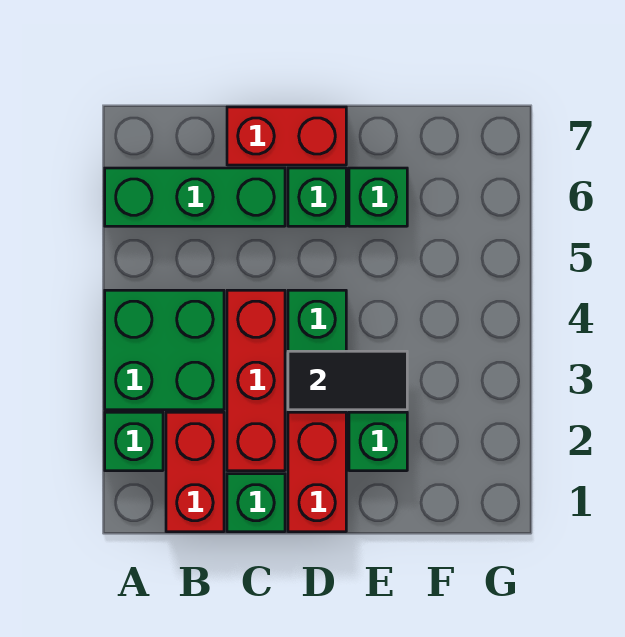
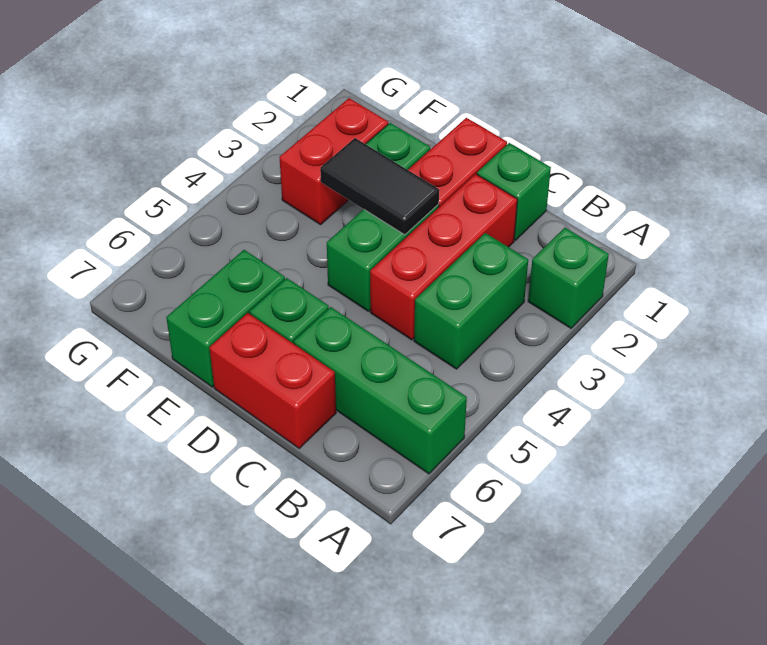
green 2x2 brick [105,290,224,410] -> green 1x2 brick [414,233,528,369]
red 1x2 brick [166,412,224,532] -> red 1x2 brick moved to [279,98,388,225]
green 1x1 brick [349,168,407,226] -> green 1x2 brick [166,250,285,387]

